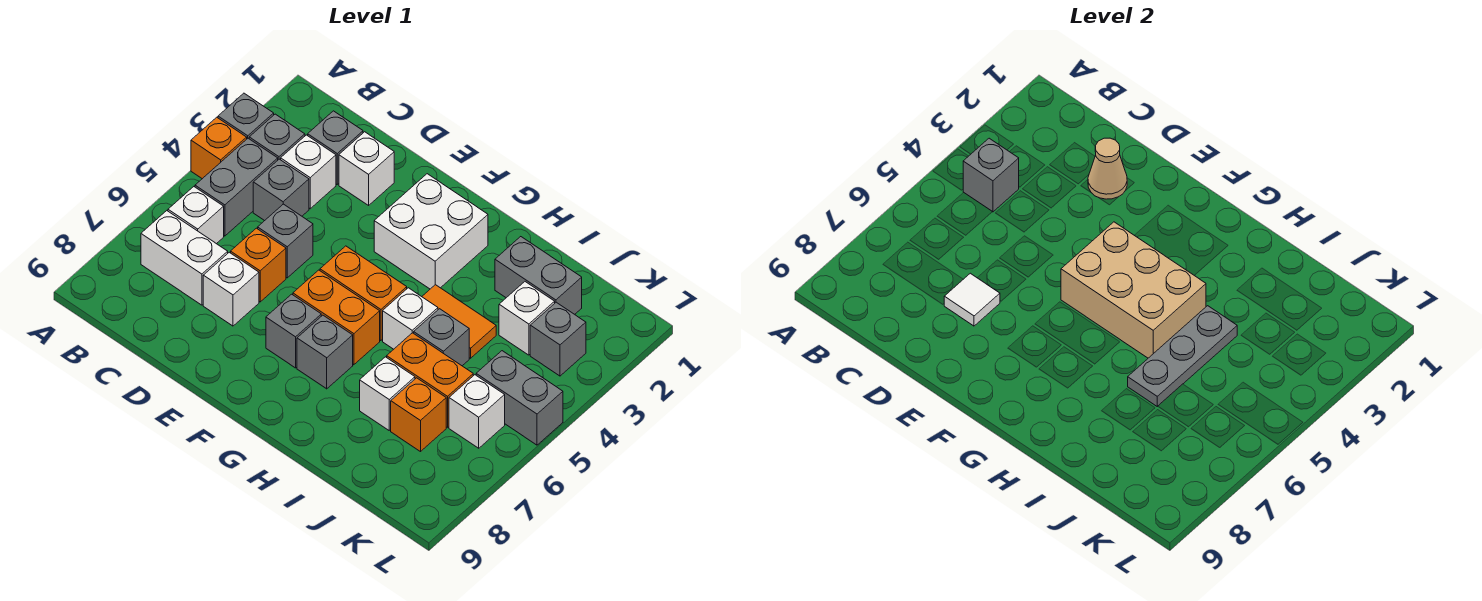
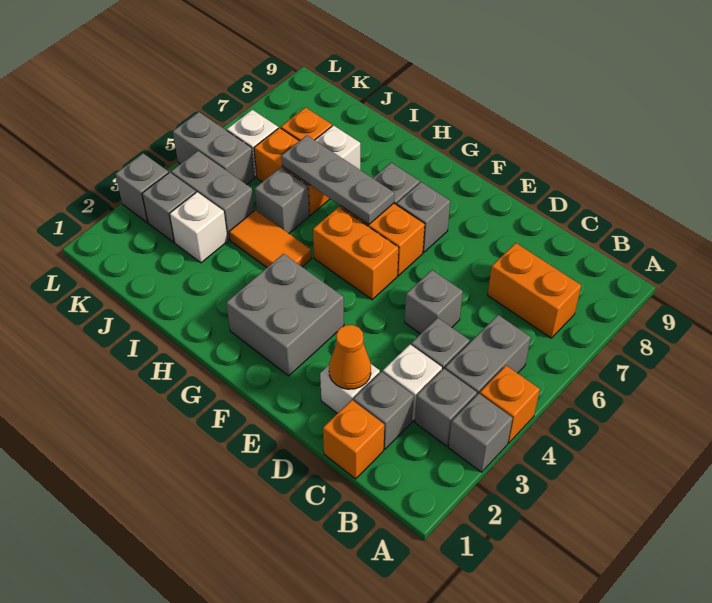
grey 1x1 brick [963,138,1019,212] -> grey 1x1 brick moved to [115,153,169,222]
white 1x1 brick [168,187,224,244] -> none
white 1x2 brick [141,211,228,305] -> orange 1x2 brick [488,243,581,338]
tan 1x1 cone [1088,138,1127,199] -> orange 1x1 cone [329,325,371,389]
orange 1x1 brick [231,228,286,302] -> orange 1x1 brick moved to [323,400,384,479]
white 1x1 brick [203,252,259,326] -> none
white 1x1 tile [944,273,1000,326] -> none
white 2x2 brick [374,174,488,289] -> grey 2x2 brick [226,254,344,376]
tan 2x3 brick [1061,222,1206,358] -> none
white 1x1 brick [383,288,438,349] -> none
grey 1x2 brick [495,237,582,314] -> grey 1x2 brick moved to [171,151,254,240]
grey 1x3 plate [1128,306,1237,406] -> grey 1x3 plate turned to [281,135,394,225]

